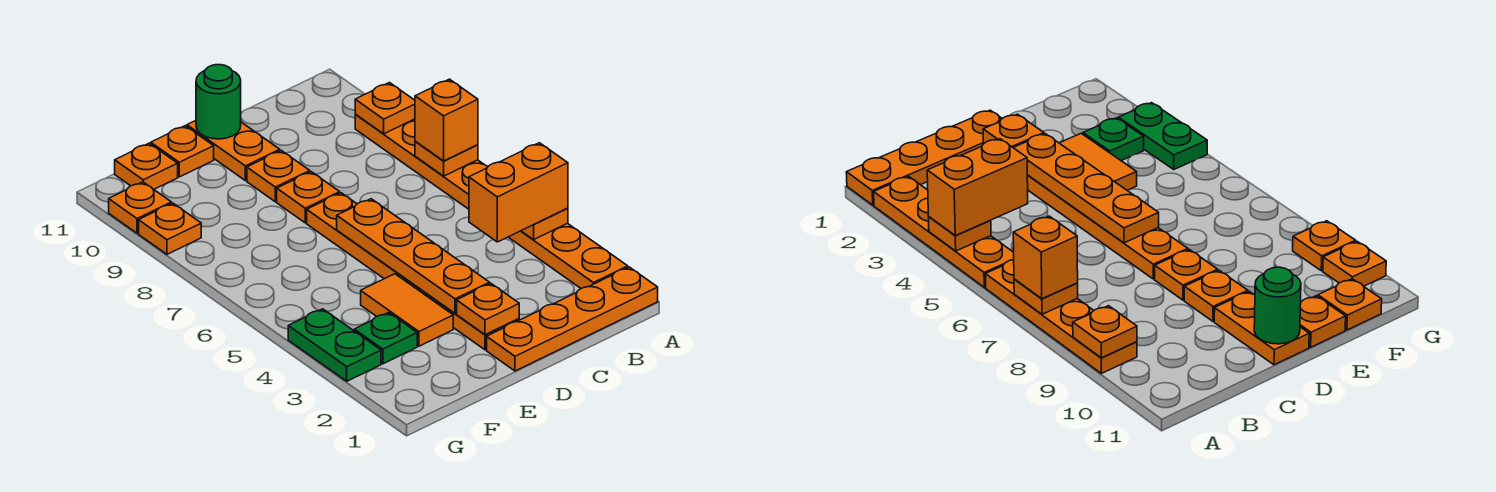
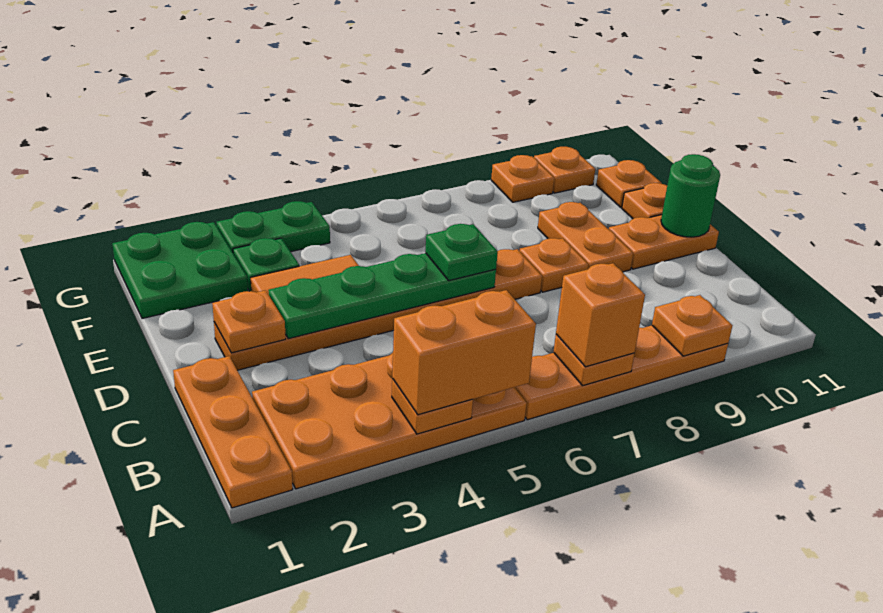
orange 1x4 plate [487,267,658,371] -> orange 1x3 plate [173,356,293,508]
orange 1x4 plate [509,223,628,289] -> orange 2x4 plate [252,353,527,489]
orange 1x2 brick [469,143,568,242] -> orange 1x2 brick turned to [392,290,536,415]
orange 1x4 plate [337,199,490,313] -> green 1x4 plate [268,253,496,339]
none -> green 1x1 plate [425,224,498,281]
orange 1x1 plate [247,151,310,202] -> orange 1x2 plate [538,202,633,272]
none -> green 2x2 plate [112,222,248,318]

